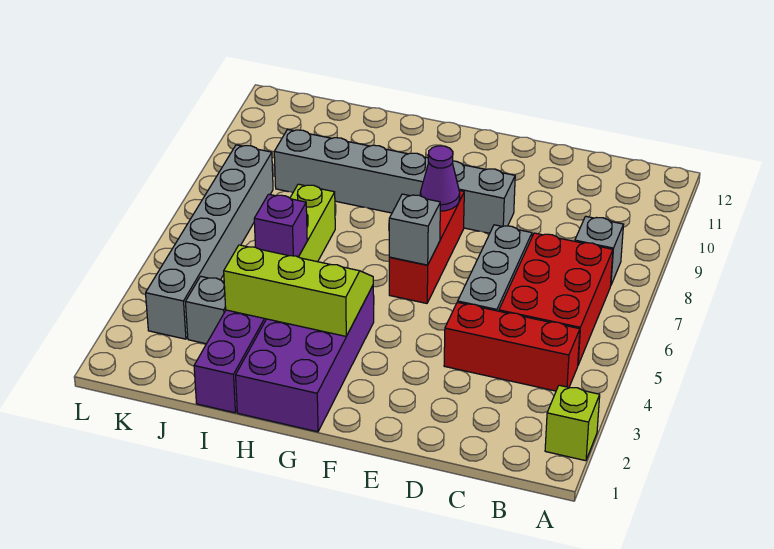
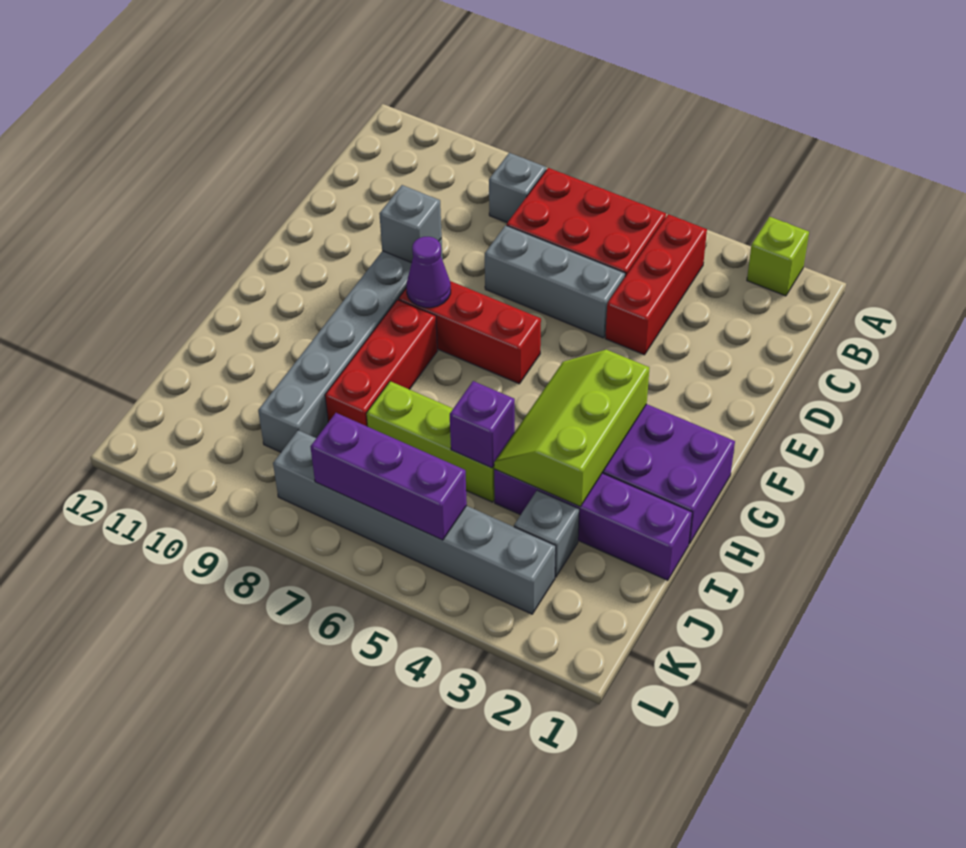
grey 1x1 brick [389,194,440,265] -> grey 1x1 brick moved to [379,185,442,263]
none -> red 1x3 brick [325,300,438,427]
none -> purple 1x3 brick [311,413,467,540]

